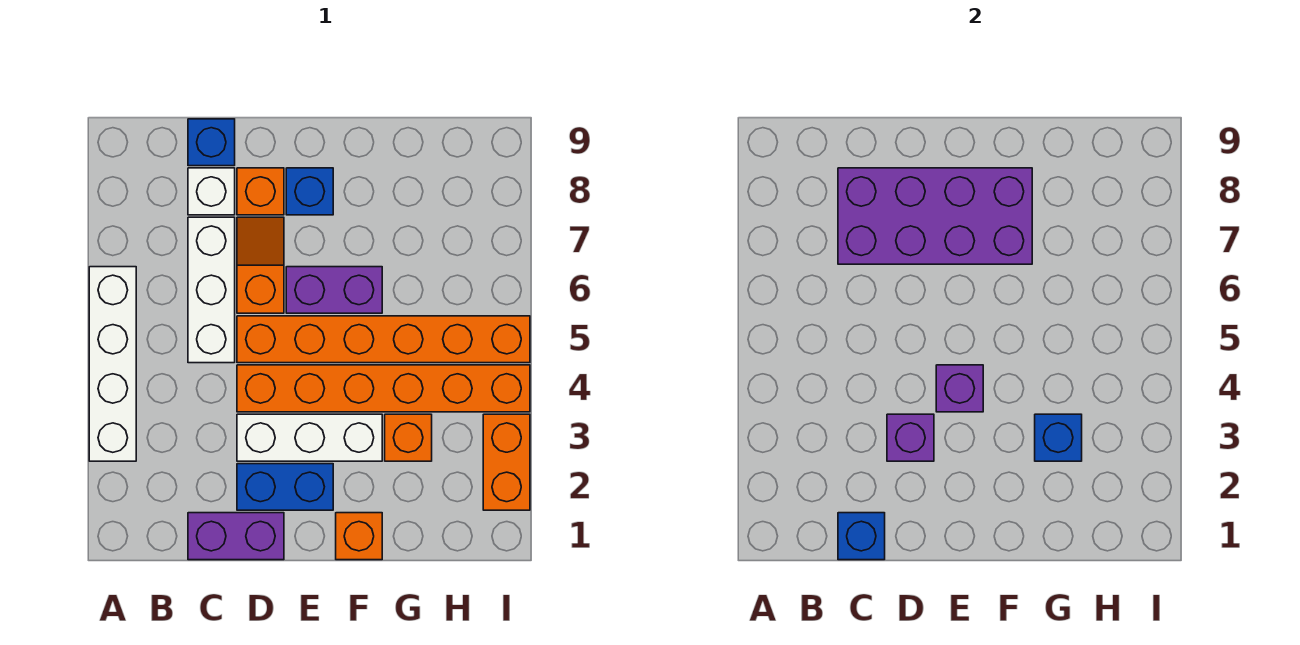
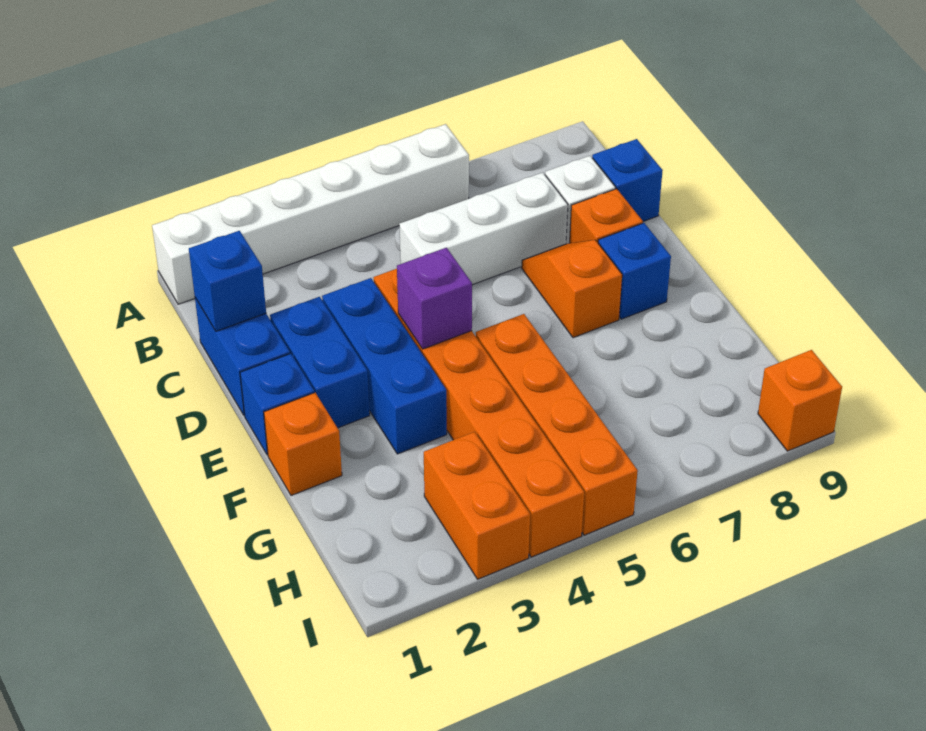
white 1x4 brick [89,267,136,461] -> white 1x6 brick [152,124,469,304]
purple 1x2 brick [188,513,284,560] -> blue 1x2 brick [195,298,290,416]
purple 2x4 brick [838,168,1032,264] -> none
white 1x3 brick [237,414,382,461] -> blue 1x3 brick [322,278,447,454]
purple 1x1 brick [887,414,934,461] -> none
orange 1x6 brick [237,316,530,363] -> orange 1x4 brick [476,314,638,535]
orange 1x2 slope [237,217,284,313] -> orange 1x2 slope turned to [522,240,622,338]
purple 1x2 brick [286,267,382,313] -> none
orange 1x1 brick [385,414,432,461] -> orange 1x1 brick moved to [758,350,842,451]
blue 1x1 brick [1035,414,1082,461] -> blue 1x1 brick moved to [240,354,314,455]
orange 1x2 brick [483,414,530,510] -> orange 1x2 brick turned to [424,432,530,579]

